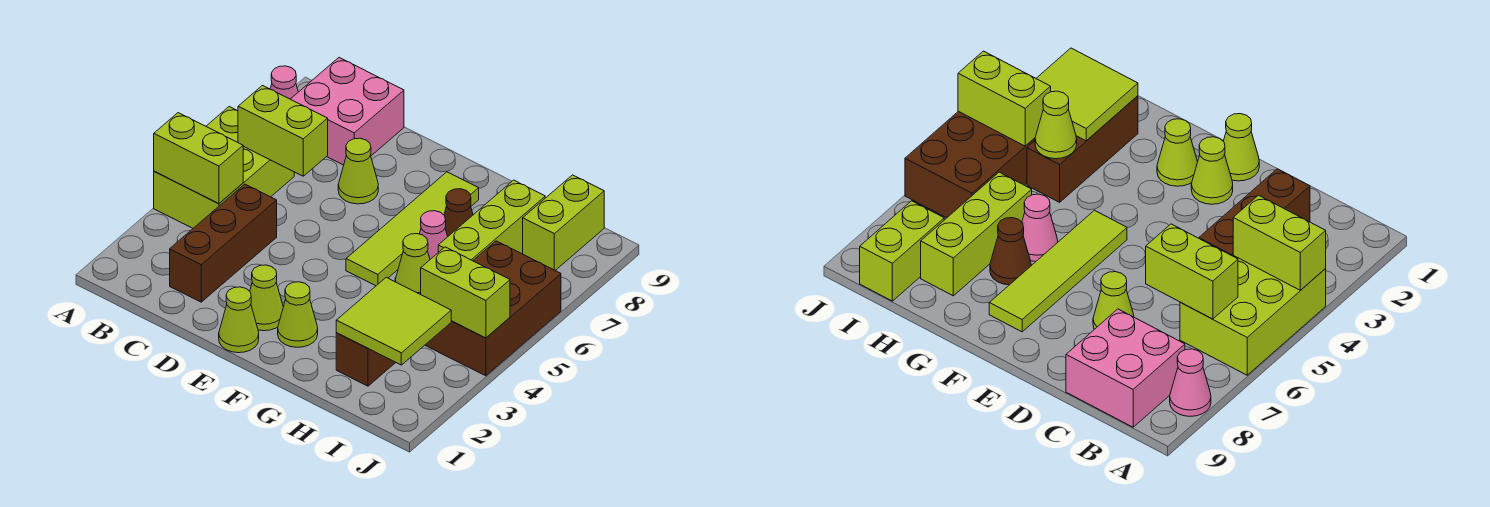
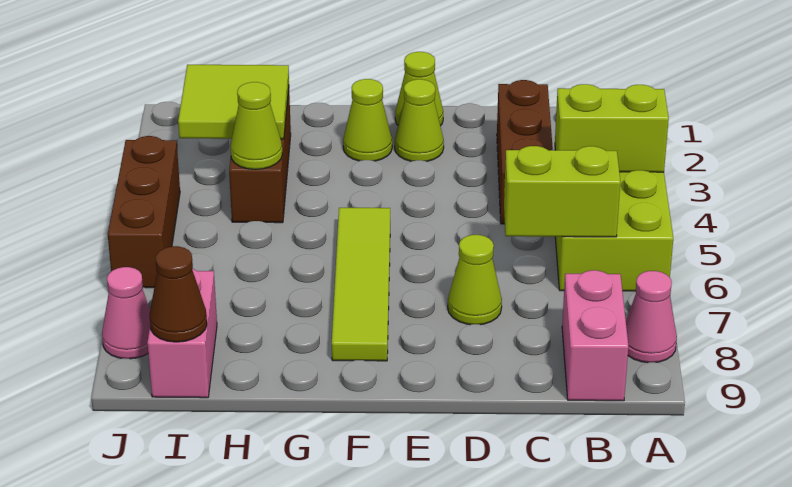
pink 2x2 brick [291,58,404,165] -> pink 1x2 brick [562,270,628,401]
pink 1x1 cone [419,211,448,259] -> pink 1x1 cone moved to [102,267,150,359]
brown 1x1 cone [444,189,473,236] -> brown 1x1 cone moved to [149,246,207,342]
lime 1x3 brick [438,180,545,261] -> none
brown 2x3 brick [425,241,561,376] -> brown 1x3 brick [108,136,180,288]
lime 1x2 brick [421,247,510,338] -> none
lime 1x2 brick [523,175,604,270] -> pink 1x2 brick [147,269,217,398]

